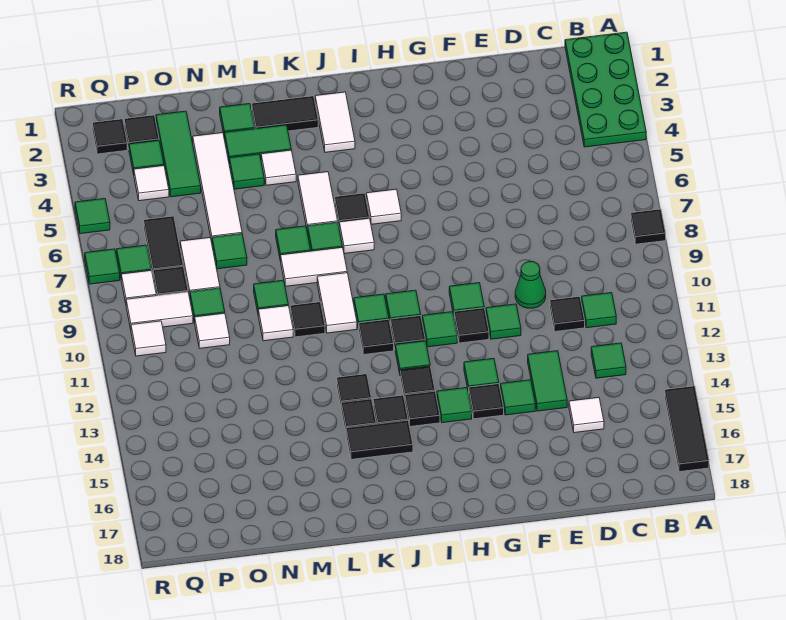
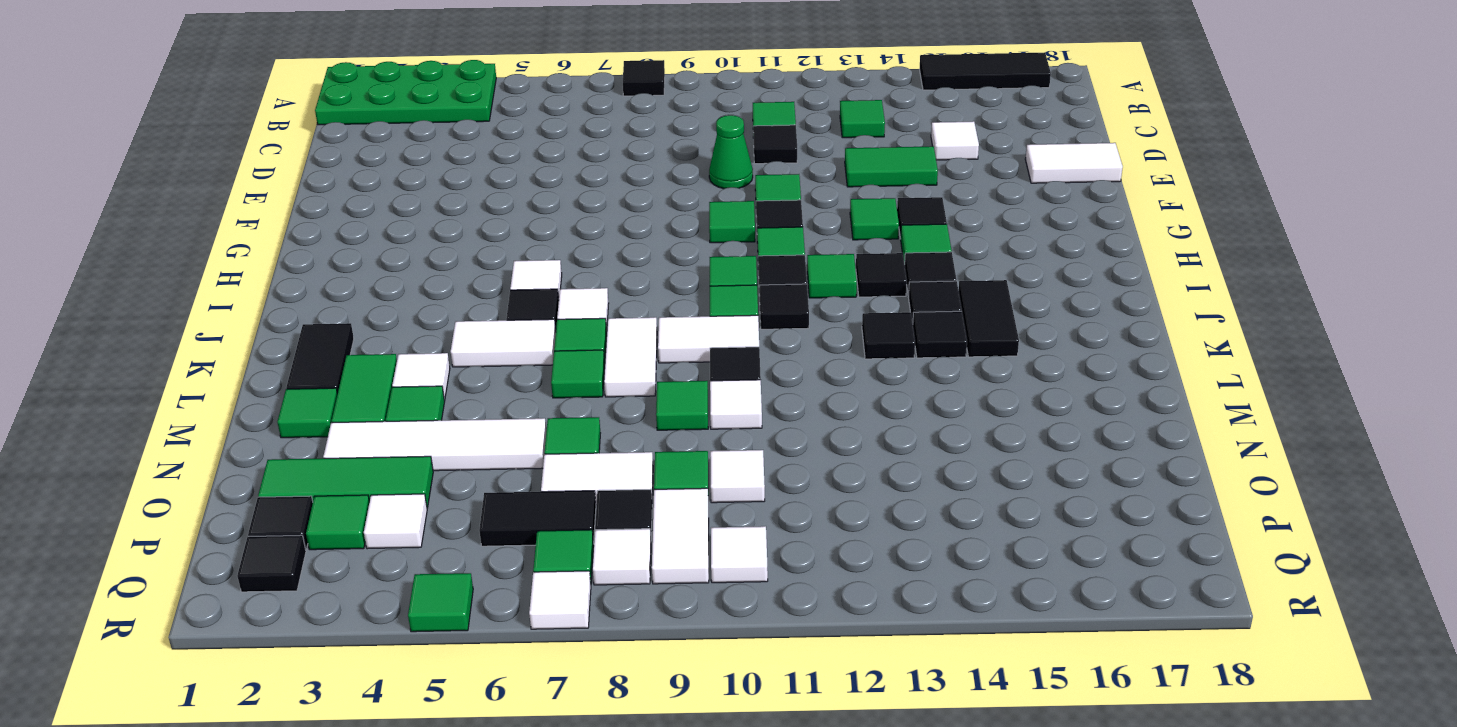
green 1x1 tile [501,380,535,415] -> none
white 1x2 tile [315,92,355,152] -> white 1x2 tile moved to [1025,143,1123,183]
green 1x1 tile [85,249,120,284] -> white 1x1 tile [529,571,591,629]

